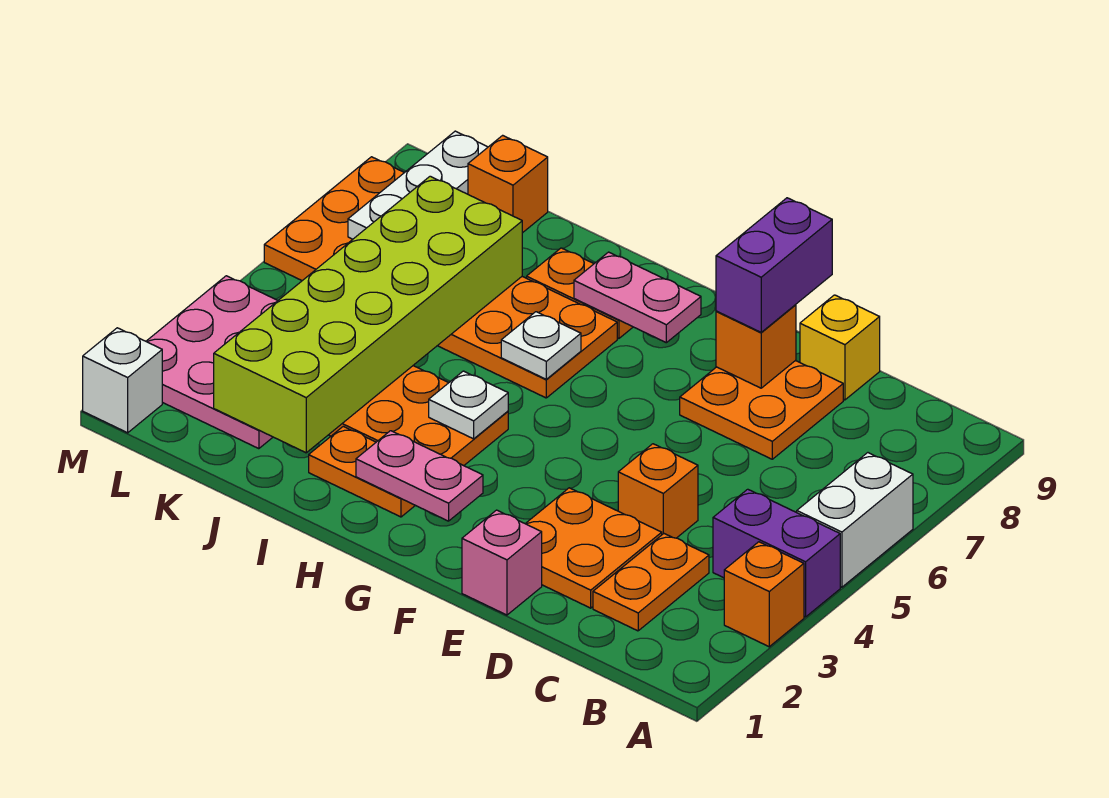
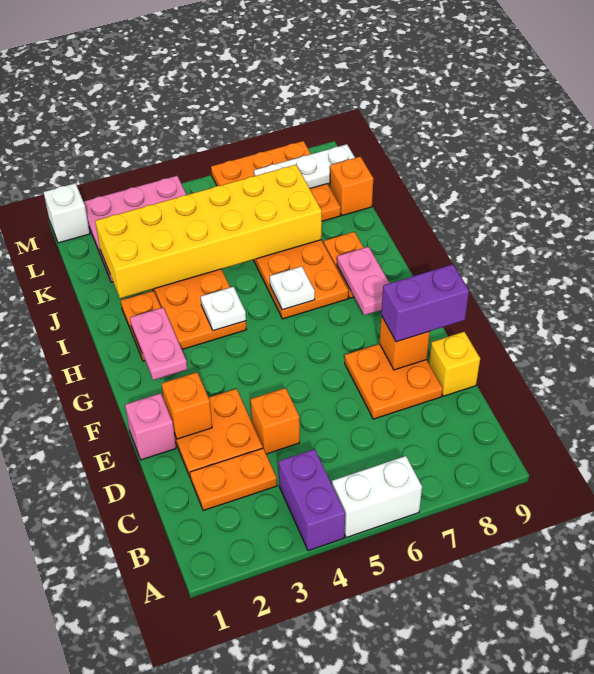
orange 1x1 brick [724,542,804,647] -> orange 1x1 brick moved to [162,372,212,439]
lime 2x6 brick [214,176,522,453] -> yellow 2x6 brick [95,165,322,299]

